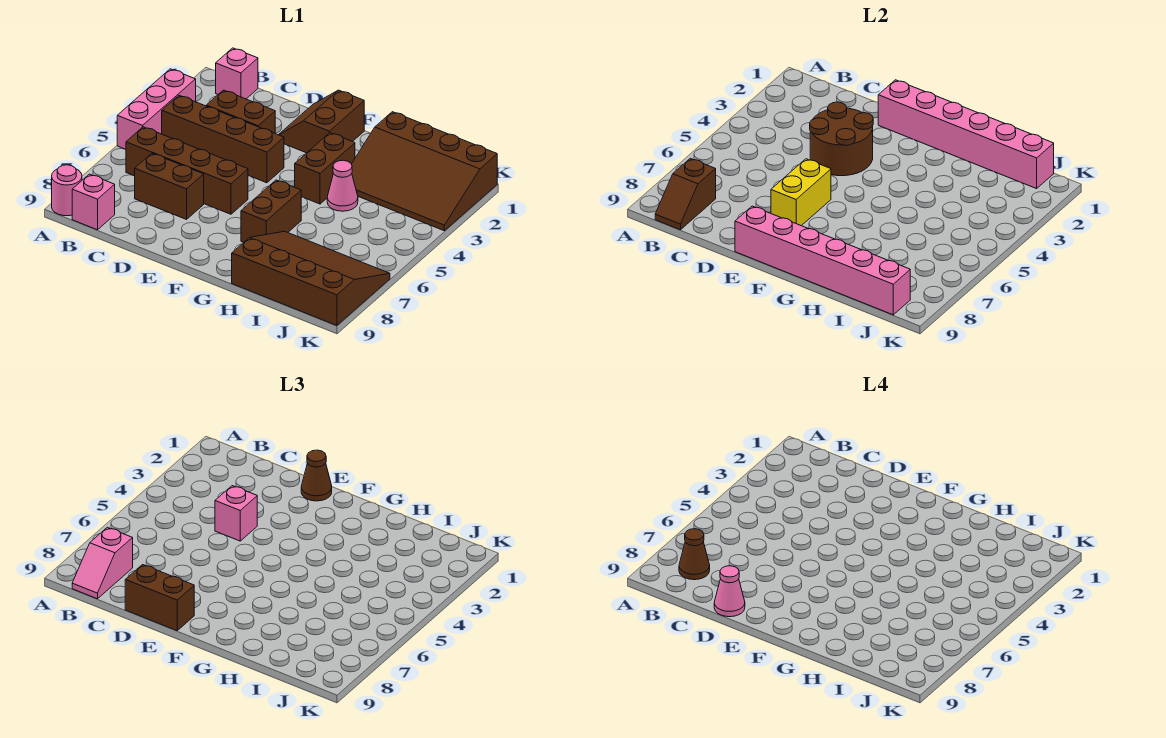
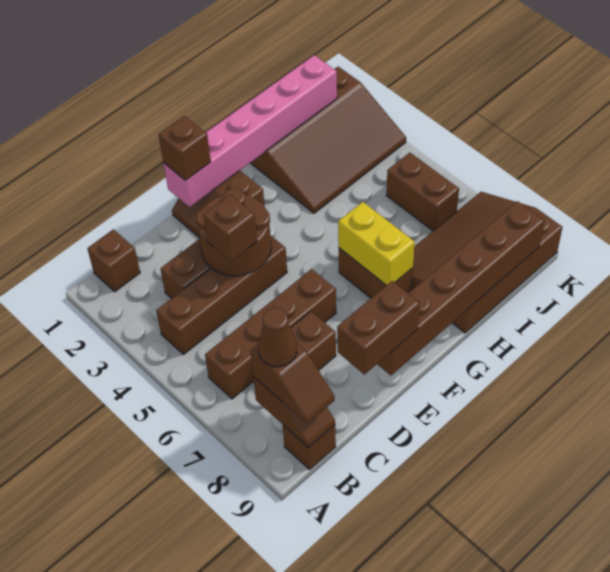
pink 1x3 brick [117,69,196,149] -> none
pink 1x1 round brick [52,165,82,216] -> none
pink 1x1 brick [216,48,258,99] -> brown 1x1 brick [87,229,140,292]
pink 1x2 slope [72,527,133,599] -> brown 1x2 slope [250,344,335,424]
pink 1x1 brick [72,174,115,230] -> brown 1x1 brick [283,425,336,469]
pink 1x1 brick [215,486,257,541] -> brown 1x1 brick [203,195,257,261]
pink 1x1 cone [714,566,745,617] -> none
brown 1x1 cone [301,450,332,501] -> brown 1x1 brick [159,116,211,180]
yellow 1x2 brick [771,159,831,226] -> yellow 1x2 brick moved to [338,202,414,285]
pink 1x6 brick [735,206,910,315] -> brown 1x6 brick [377,201,544,376]
brown 1x2 brick [295,133,355,204] -> brown 1x2 brick moved to [387,153,459,231]
pink 1x1 cone [327,160,358,211] -> none

